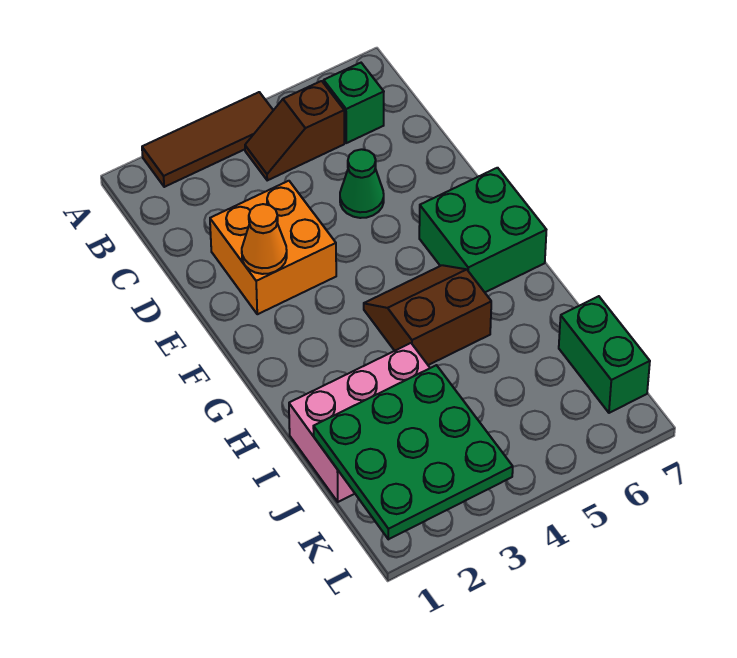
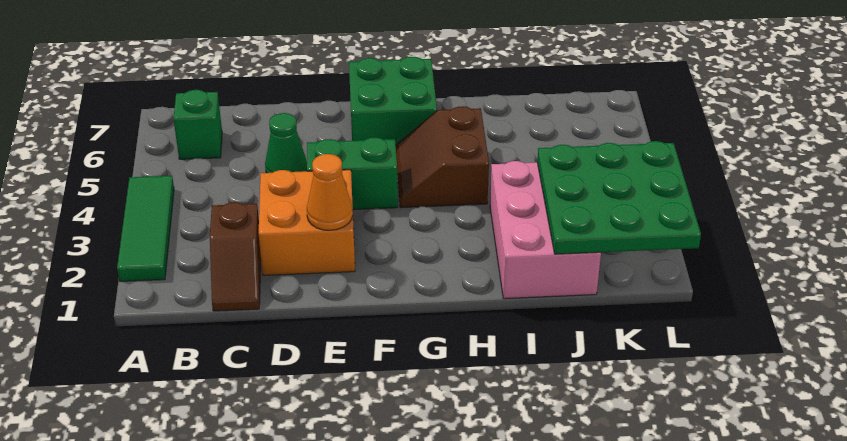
brown 1x3 tile [142,92,273,187] -> green 1x3 tile [117,176,174,282]
brown 1x2 slope [245,81,344,180] -> brown 1x2 slope moved to [210,202,261,311]
green 1x2 brick [559,296,650,413] -> green 1x2 brick moved to [307,137,398,209]

